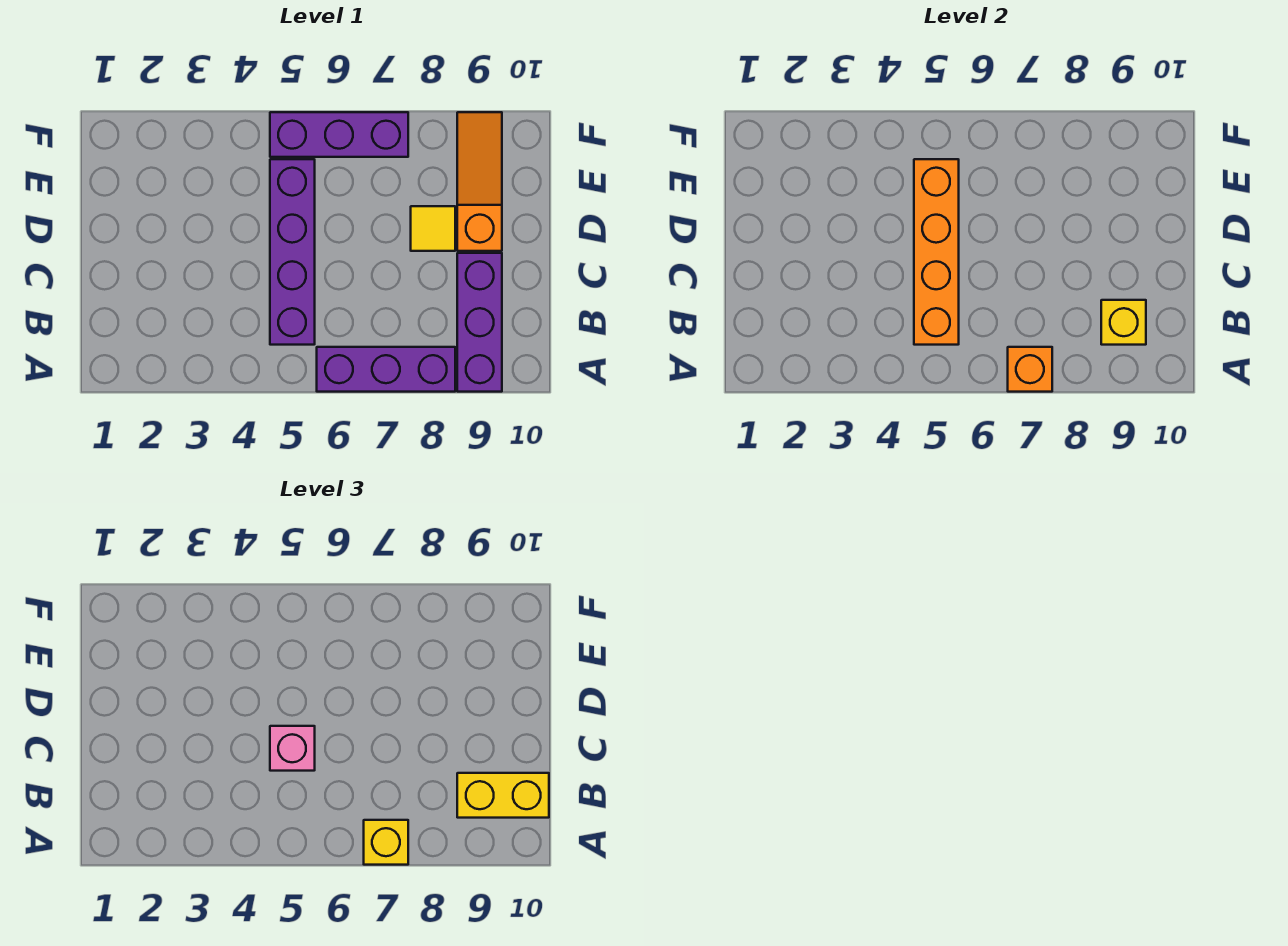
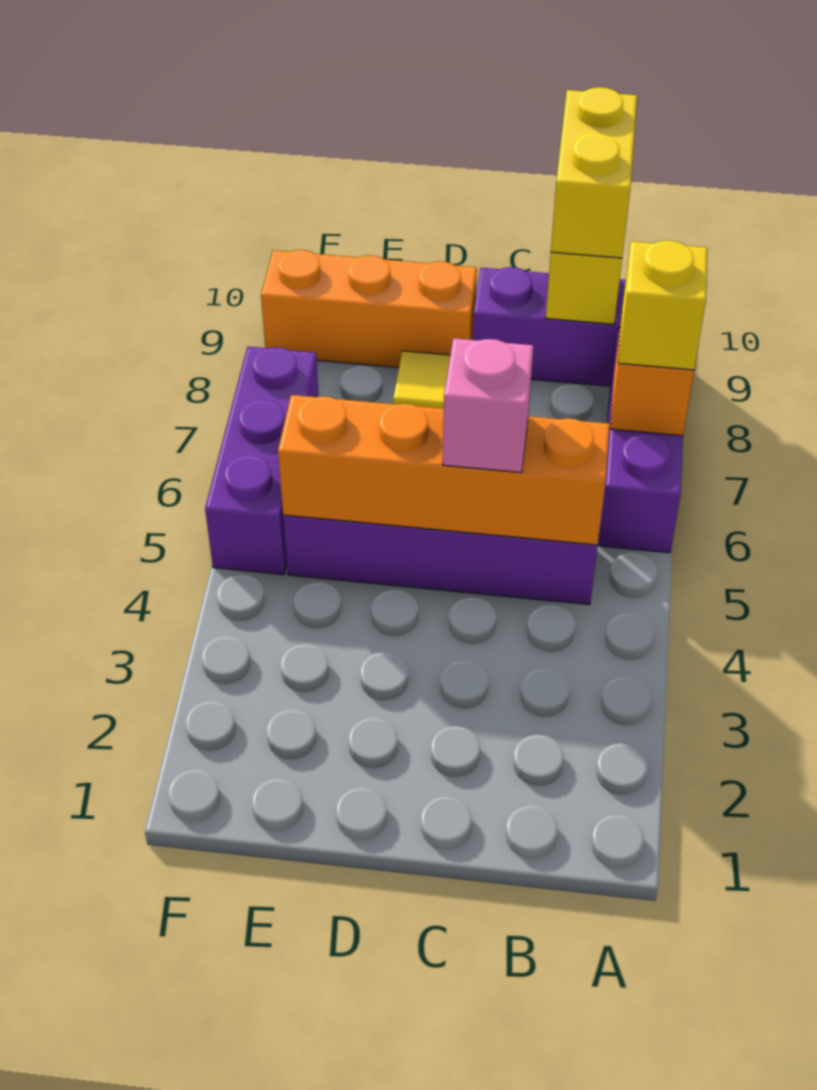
orange 1x3 slope [457,112,502,251] -> orange 1x3 brick [261,250,477,368]

